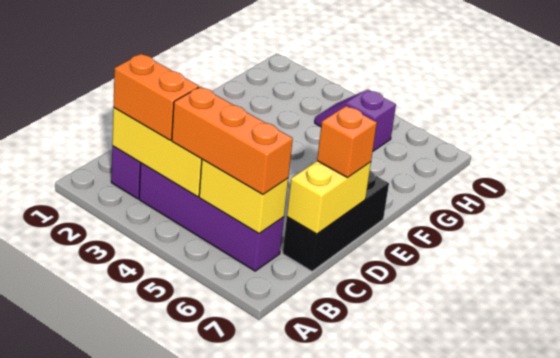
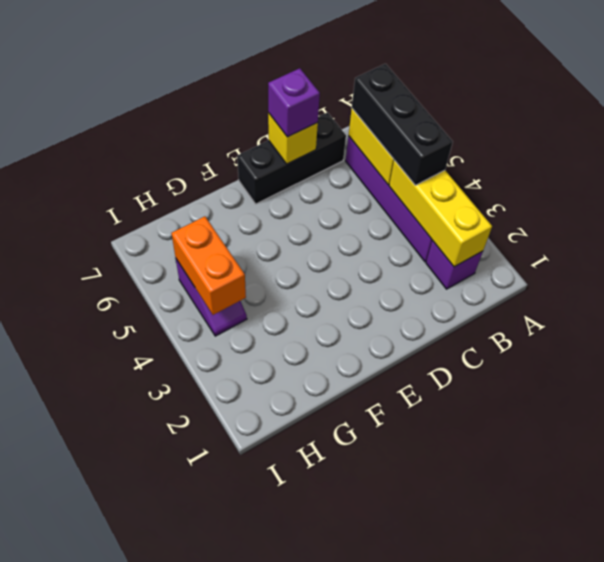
orange 1x2 brick [113,54,199,140] -> orange 1x2 brick moved to [172,216,246,315]
orange 1x3 brick [172,87,293,195] -> black 1x3 brick [352,64,453,185]
yellow 1x2 brick [287,161,371,234] -> yellow 1x1 brick [268,113,318,164]
orange 1x1 brick [317,106,377,178] -> purple 1x1 brick [268,68,320,137]

